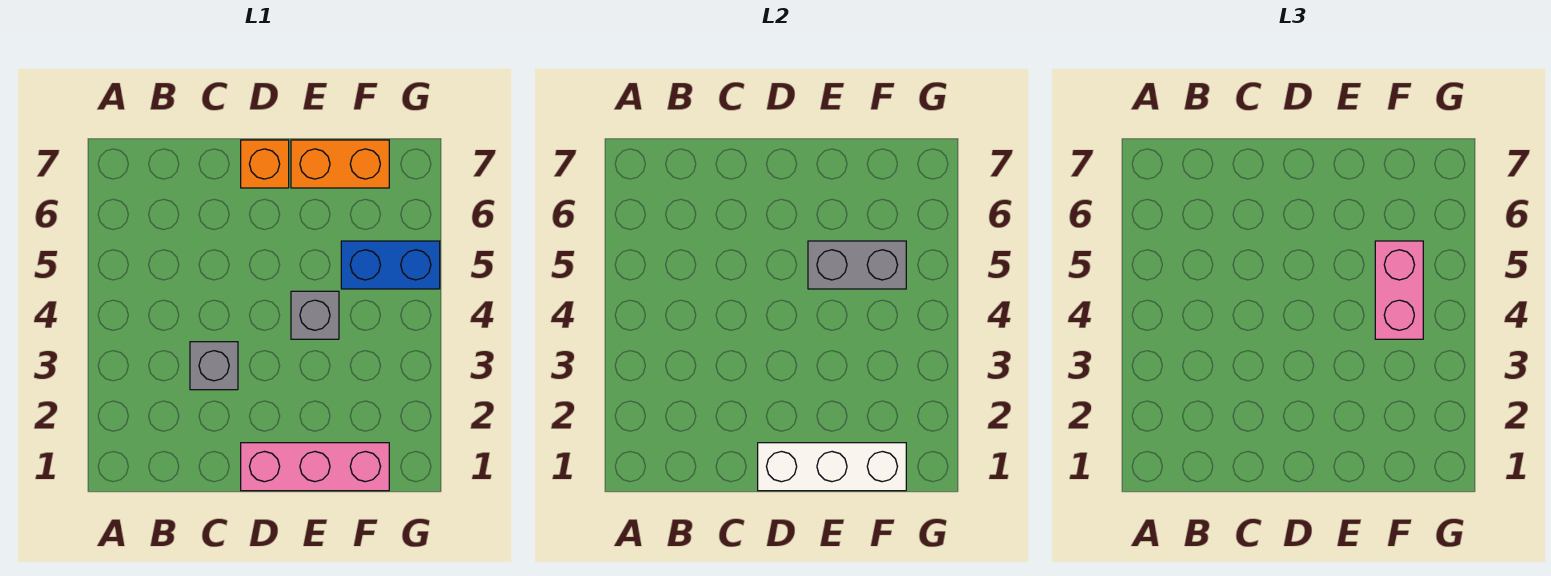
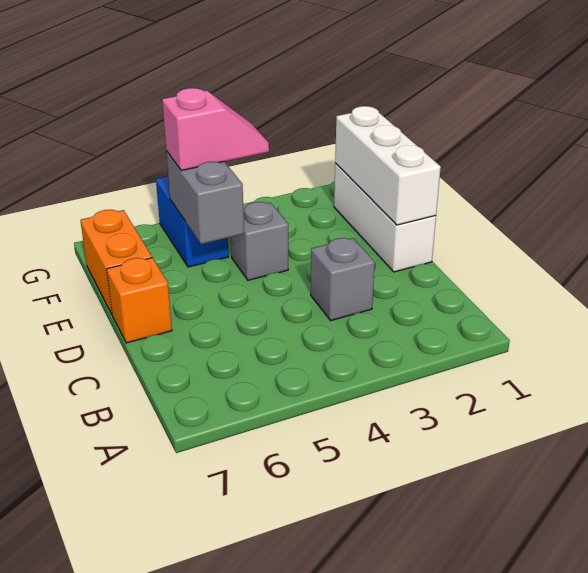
pink 1x3 brick [241,443,389,491] -> white 1x3 brick [334,163,436,272]
pink 1x2 brick [1375,241,1423,339] -> pink 1x2 slope [162,88,269,171]

